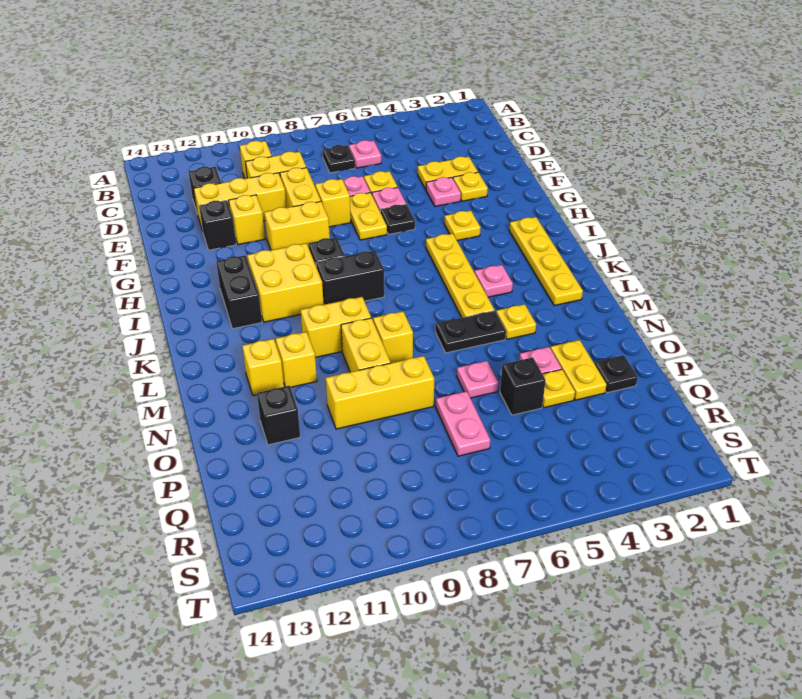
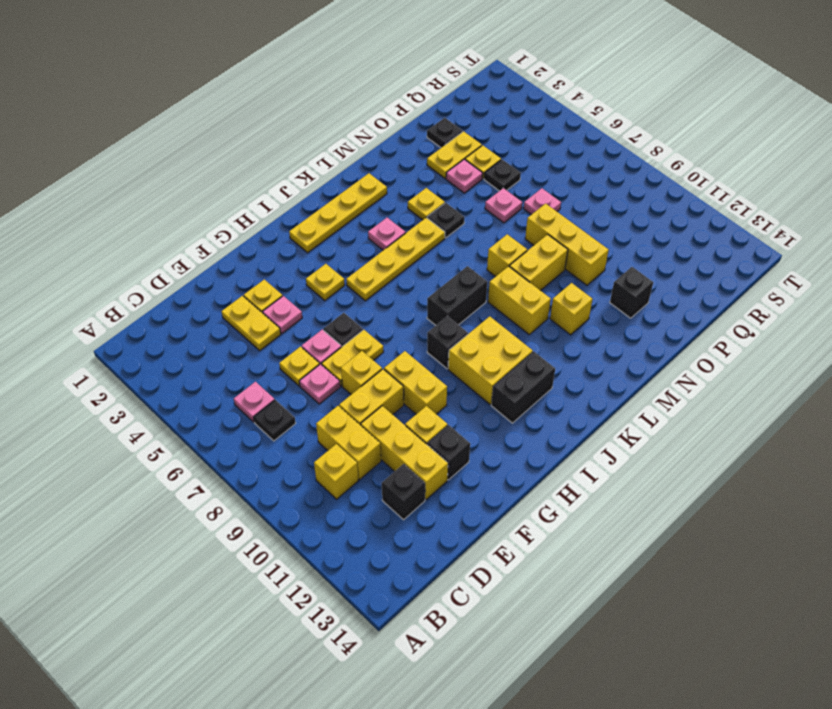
black 1x2 brick [316,251,384,305] -> black 1x2 brick turned to [427,266,488,325]
black 1x2 plate [436,311,506,353] -> black 1x1 plate [427,203,464,238]
yellow 1x1 brick [242,339,284,396] -> none
black 1x1 brick [500,357,546,415] -> black 1x1 plate [484,160,521,191]
pink 1x2 plate [436,391,490,456] -> pink 1x1 plate [524,188,561,215]

